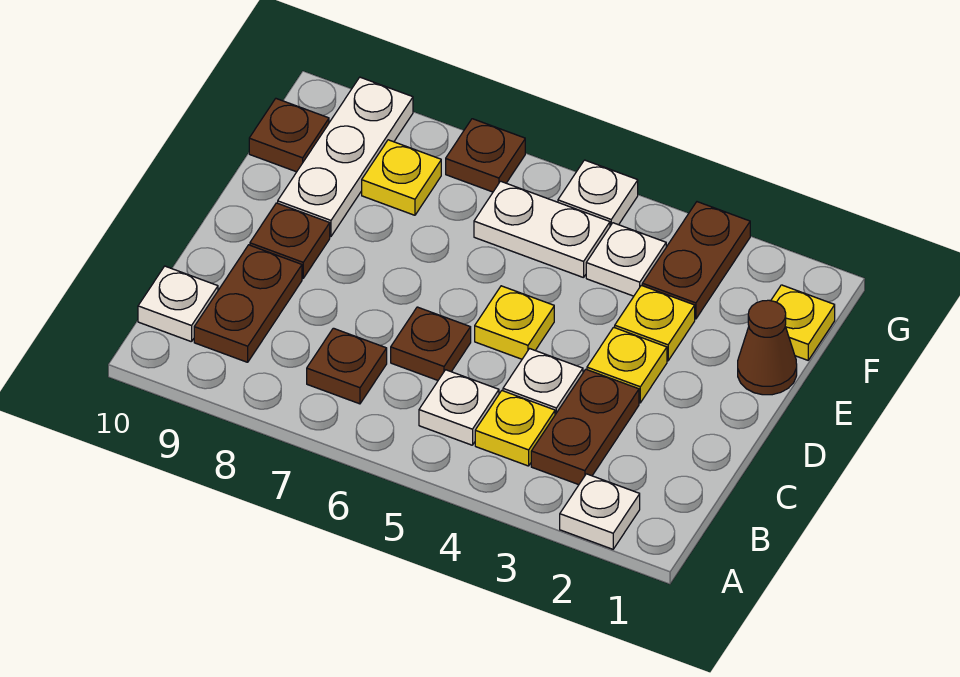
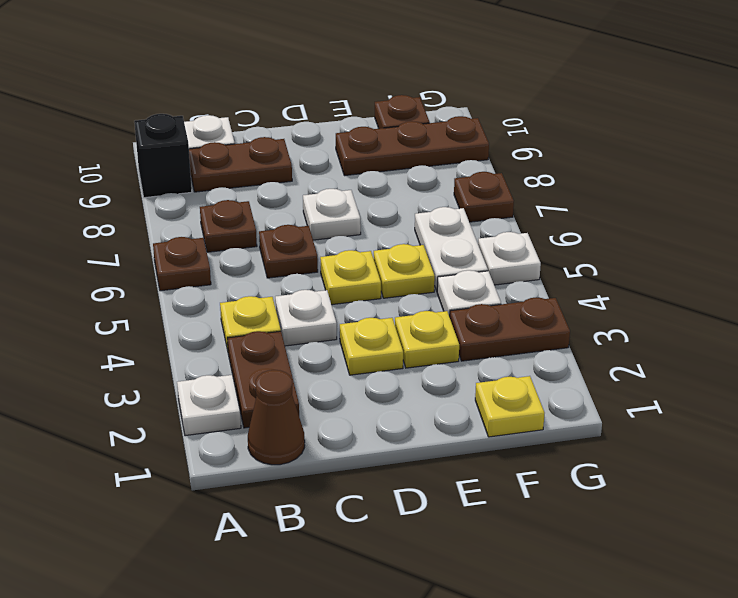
none -> black 1x1 brick [134,114,192,198]
brown 1x2 plate [531,369,639,485] -> brown 1x2 plate turned to [227,331,299,428]
white 1x1 plate [419,370,499,445] -> white 1x1 plate moved to [303,189,361,240]
brown 1x1 plate [250,203,330,278] -> brown 1x1 plate moved to [153,237,211,291]
brown 1x1 cone [738,300,797,395] -> brown 1x1 cone moved to [248,370,305,465]
white 1x3 plate [278,77,413,237] -> brown 1x3 plate [336,116,489,176]
yellow 1x1 plate [362,140,441,215] -> yellow 1x1 plate moved to [373,244,435,298]

